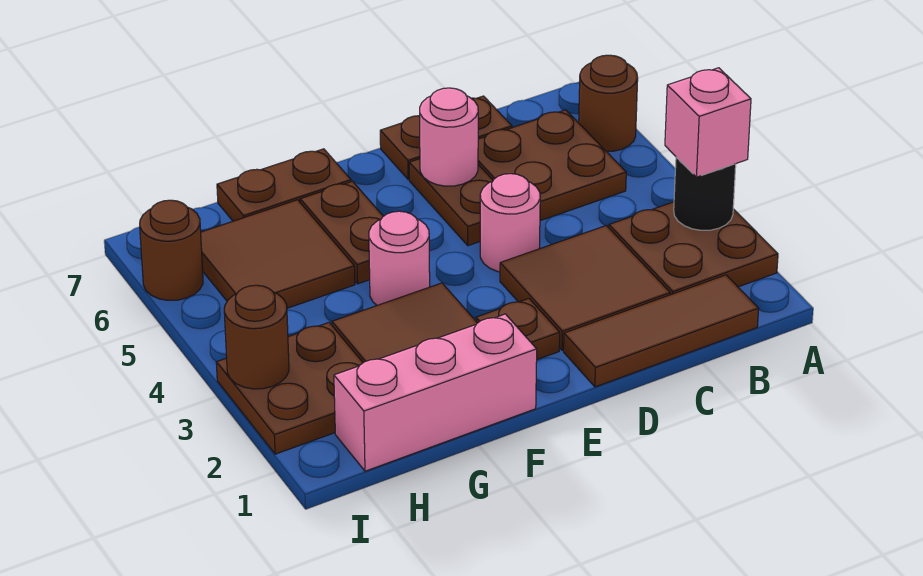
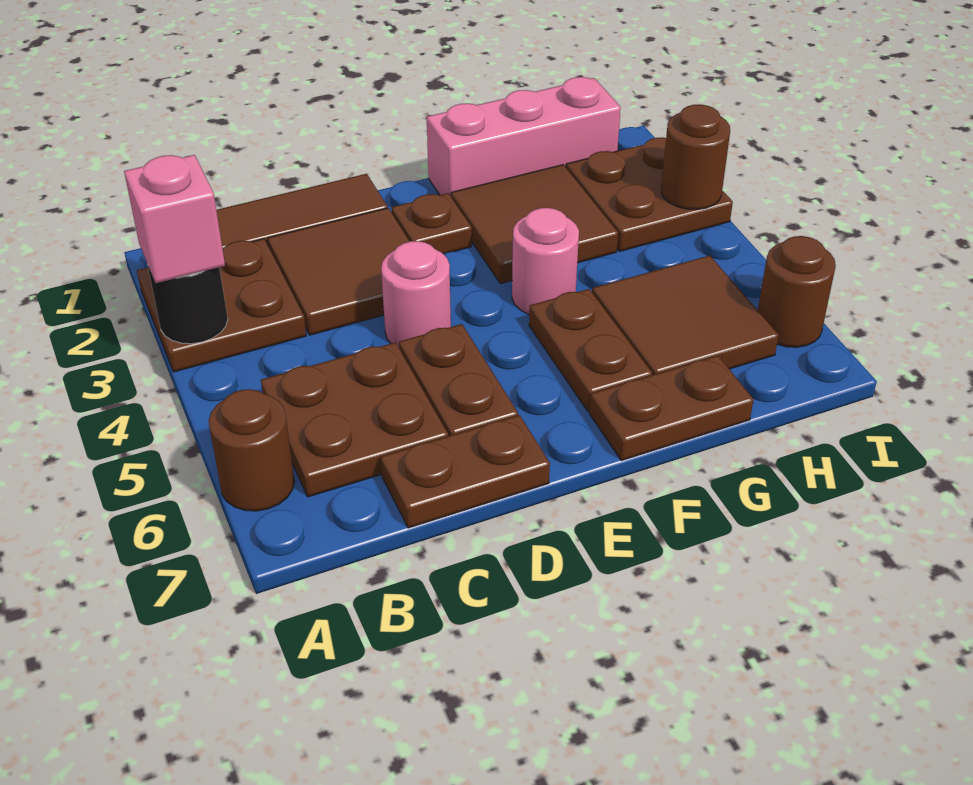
pink 1x1 round brick [420,88,478,186] -> none

